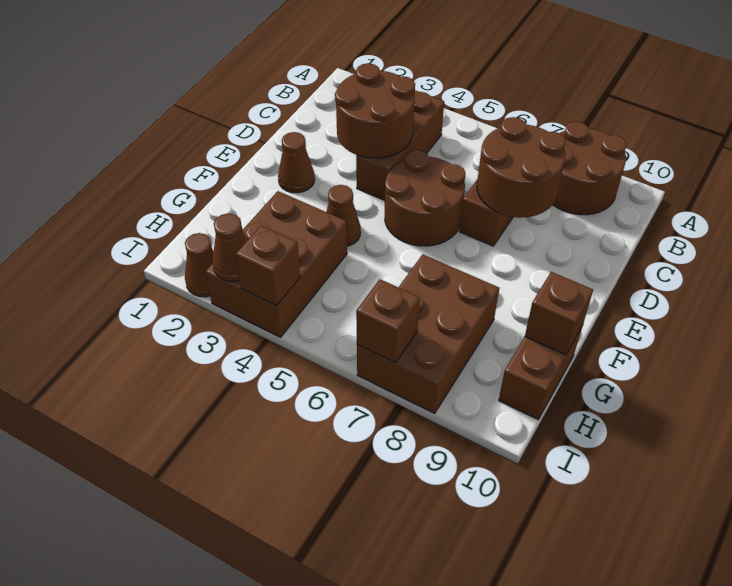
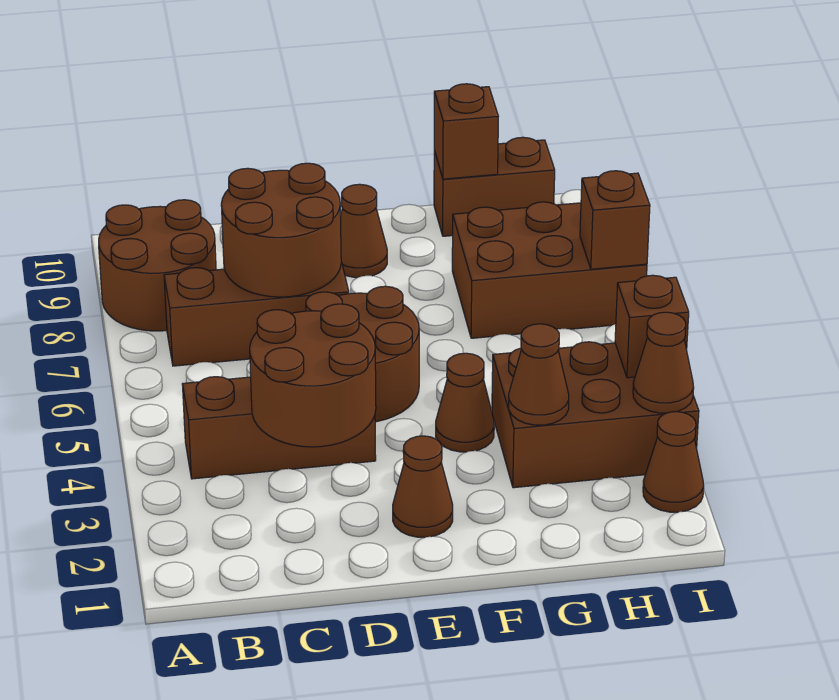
none -> brown 1x1 cone [340,184,387,278]
none -> brown 1x1 cone [509,324,569,425]

